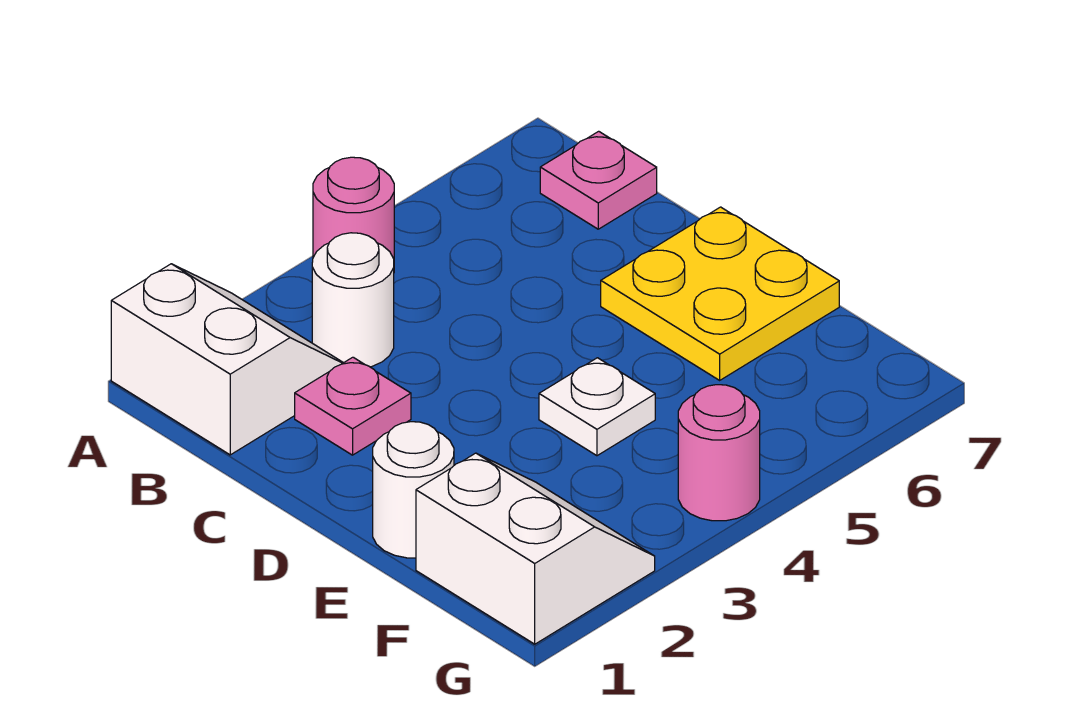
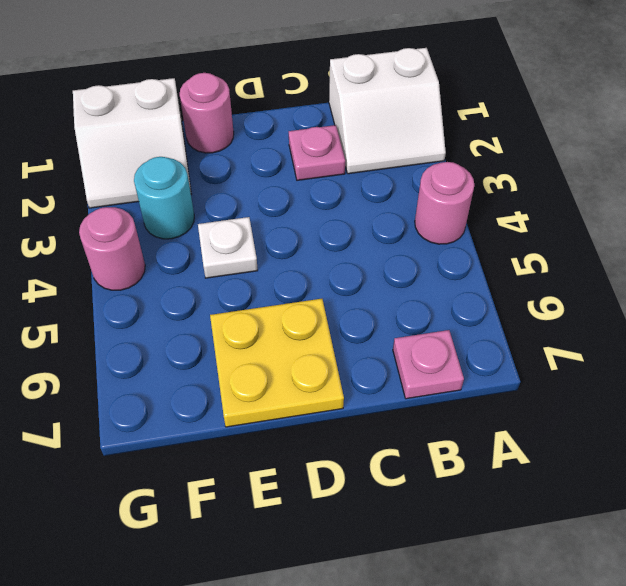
white 1x1 round brick [312,233,394,367] -> none
white 1x1 round brick [373,422,454,558] -> pink 1x1 round brick [180,73,234,153]
none -> cyan 1x1 round brick [134,157,194,239]

